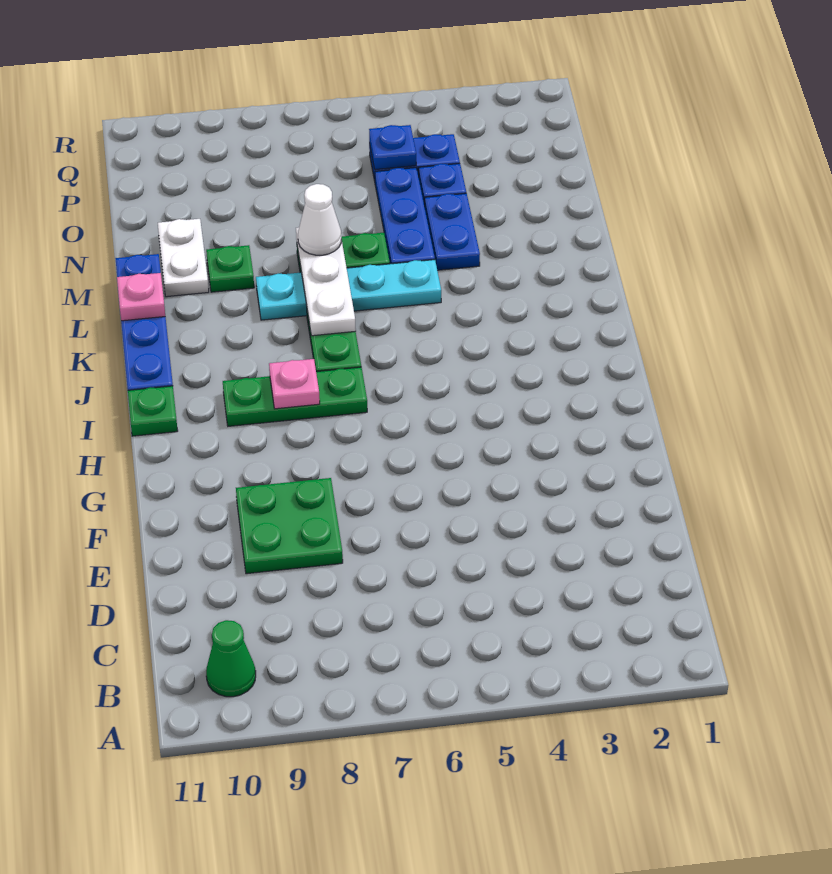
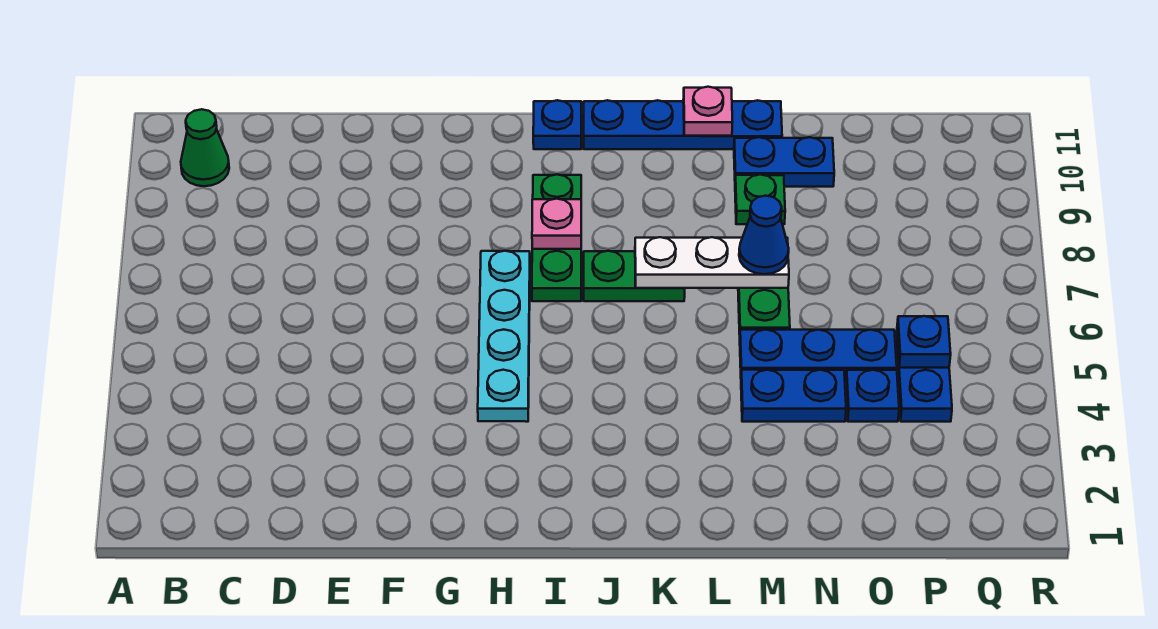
green 2x2 plate [236,478,343,574] -> none
green 1x1 plate [128,386,178,436] -> blue 1x1 plate [533,100,581,149]
cyan 1x4 plate [256,260,441,320] -> cyan 1x4 plate moved to [478,251,530,422]
white 1x1 cone [298,184,341,255] -> blue 1x1 cone [739,196,789,274]
white 1x2 plate [158,219,209,297] -> blue 1x2 plate [734,137,834,187]

